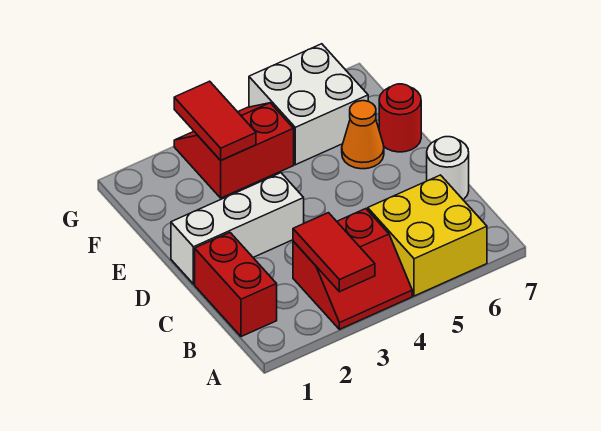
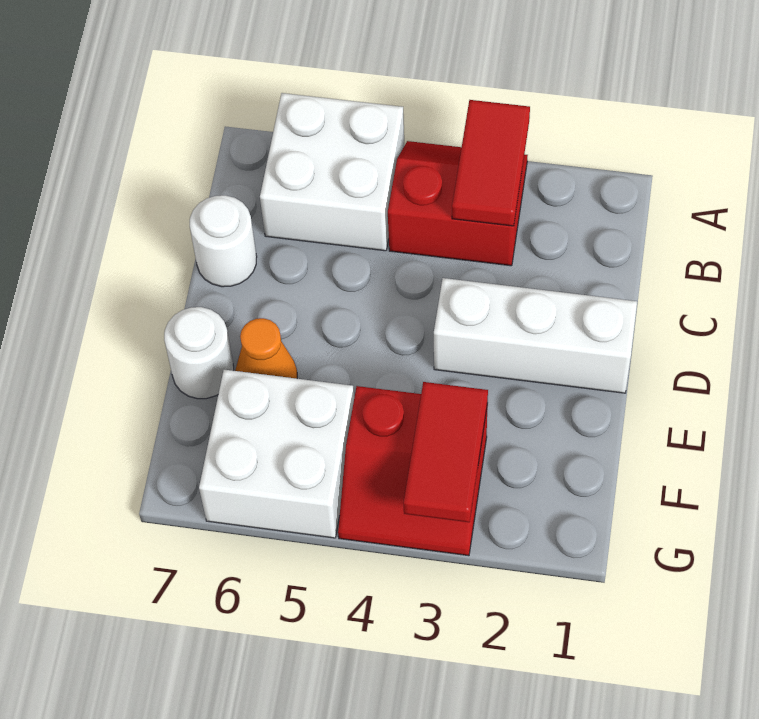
yellow 2x2 brick [368,175,487,296] -> white 2x2 brick [260,93,405,251]
red 1x2 brick [195,233,277,337] -> none
red 1x1 round brick [379,84,421,152] -> white 1x1 round brick [164,307,234,399]

